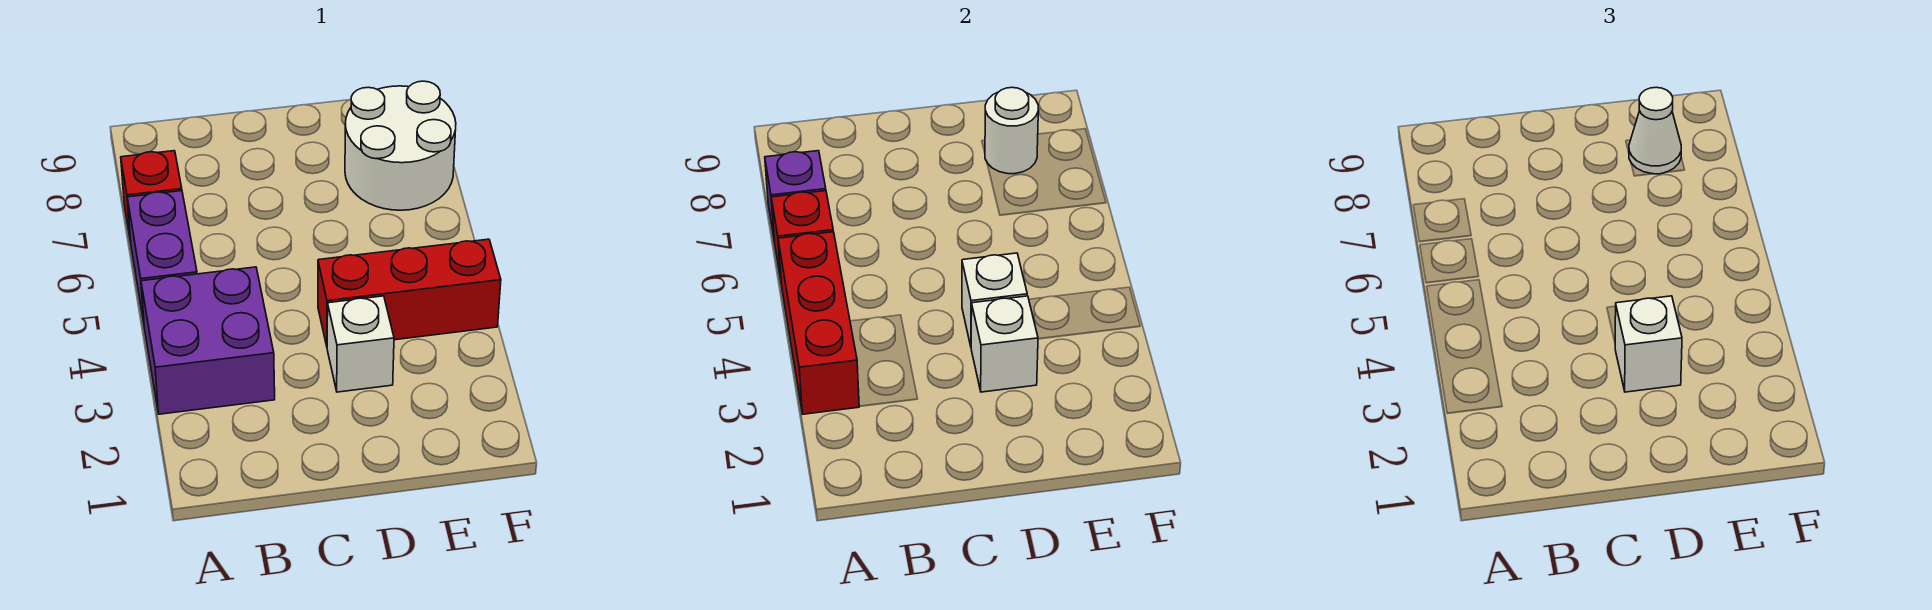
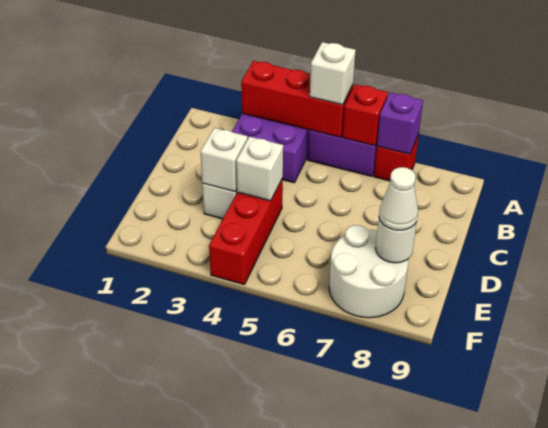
white 1x1 brick [1615,296,1682,392] -> white 1x1 brick moved to [310,42,356,105]

